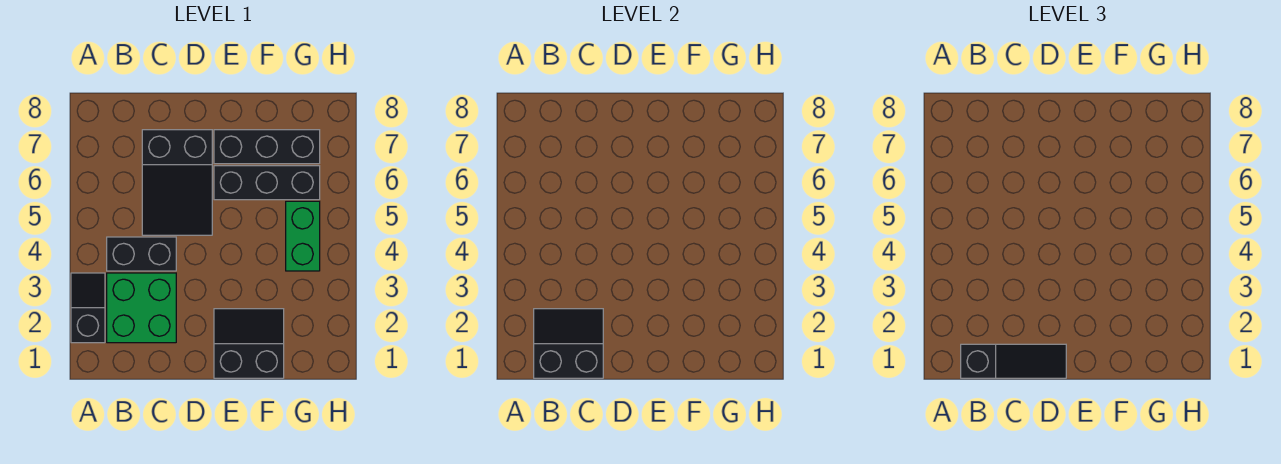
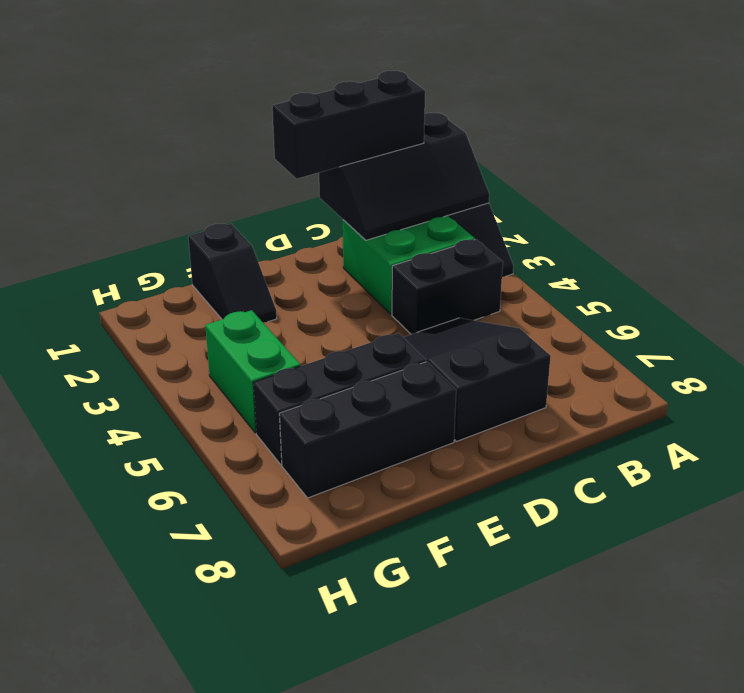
black 2x2 slope [534,309,603,378] -> black 2x3 slope [319,113,489,240]
black 1x3 slope [961,344,1066,378] -> black 1x3 brick [272,71,425,179]
black 2x2 slope [214,309,284,378] -> black 1x2 slope [188,224,277,322]

